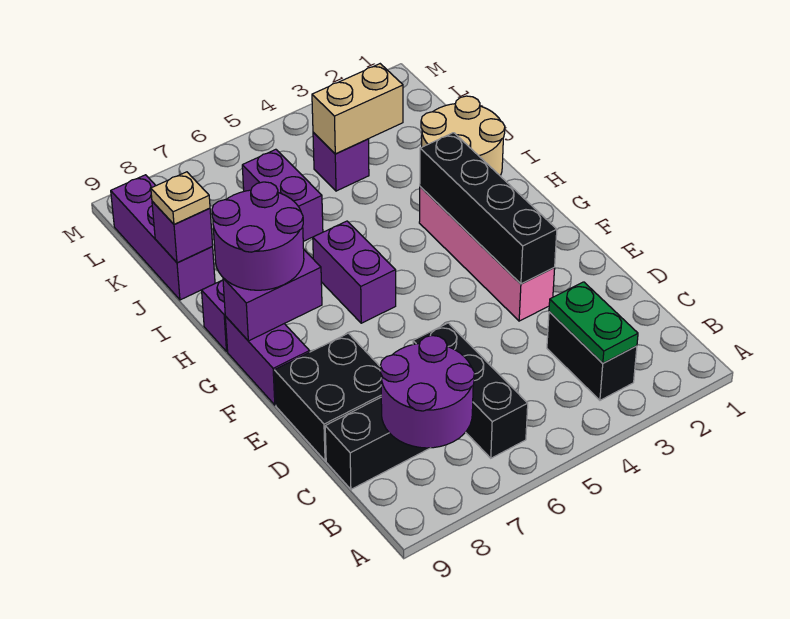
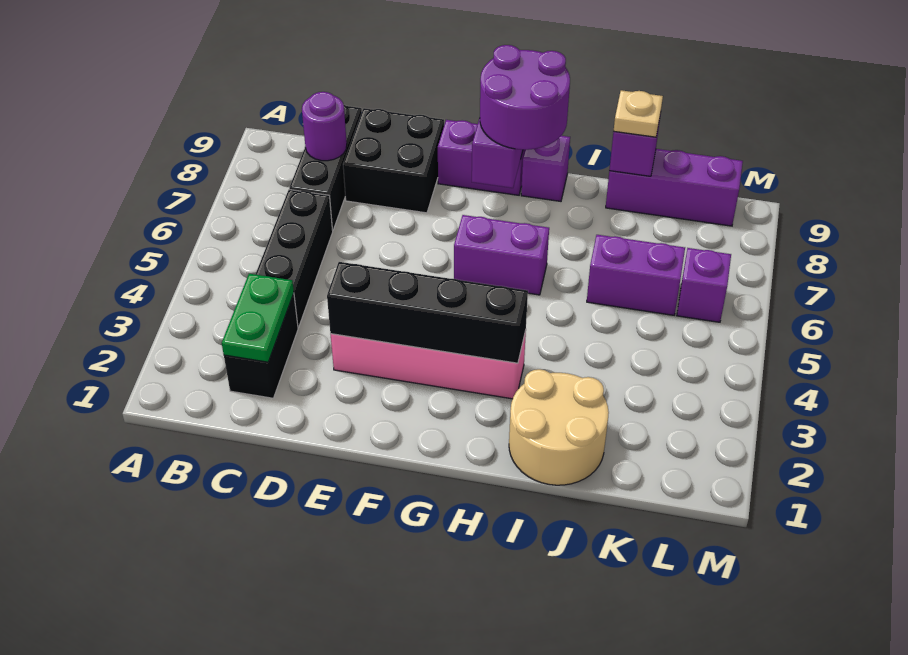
black 1x2 brick [547,312,637,400] -> black 1x2 brick turned to [224,294,298,398]
green 1x2 plate [549,282,638,363] -> green 1x2 plate turned to [222,274,294,362]
black 1x3 brick [413,323,528,458] -> black 1x3 brick turned to [255,190,333,328]
purple 2x2 round brick [380,336,475,448] -> purple 1x1 round brick [302,92,347,161]
tan 1x2 brick [312,64,403,154] -> none
purple 1x1 brick [313,133,369,191] -> purple 1x1 brick moved to [677,248,731,322]

